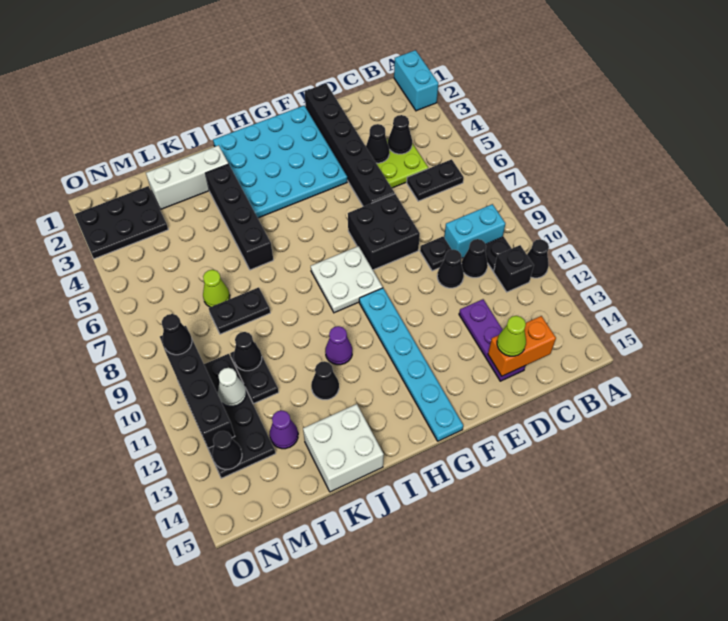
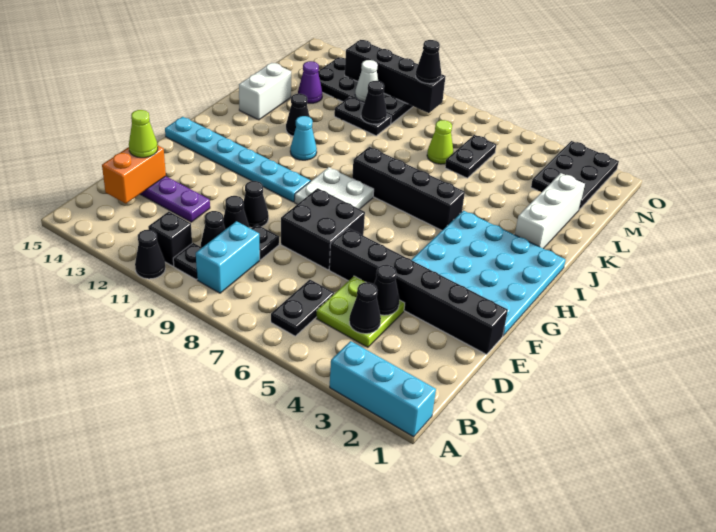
cyan 1x2 brick [394,50,438,111] -> cyan 1x3 brick [330,341,436,437]
purple 1x1 cone [325,326,352,365] -> cyan 1x1 cone [290,116,317,160]
black 1x4 brick [205,164,273,270] -> black 1x4 brick moved to [352,147,465,230]
white 2x2 brick [303,404,384,492] -> white 1x2 brick [239,63,291,120]
black 1x2 plate [209,287,270,334] -> black 1x2 plate moved to [445,135,496,178]
black 1x1 cone [212,431,242,469] -> black 1x1 cone moved to [243,181,269,228]

